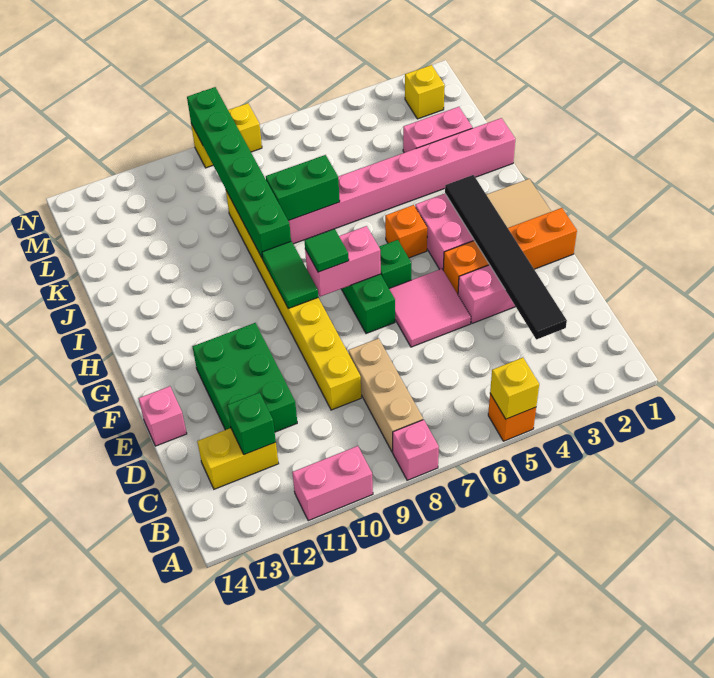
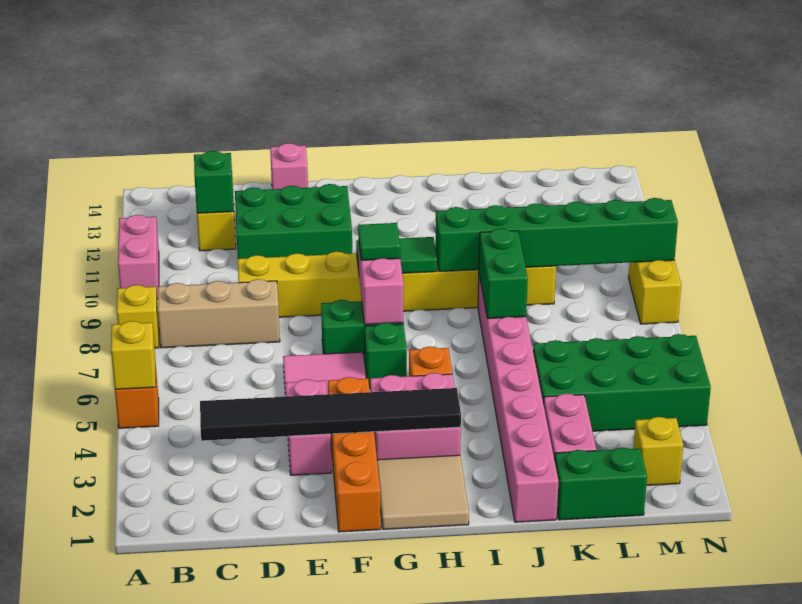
pink 1x1 brick [393,420,439,480] -> yellow 1x1 brick [117,285,159,348]
none -> green 1x2 brick [555,448,647,520]
none -> green 2x4 brick [533,334,711,431]

